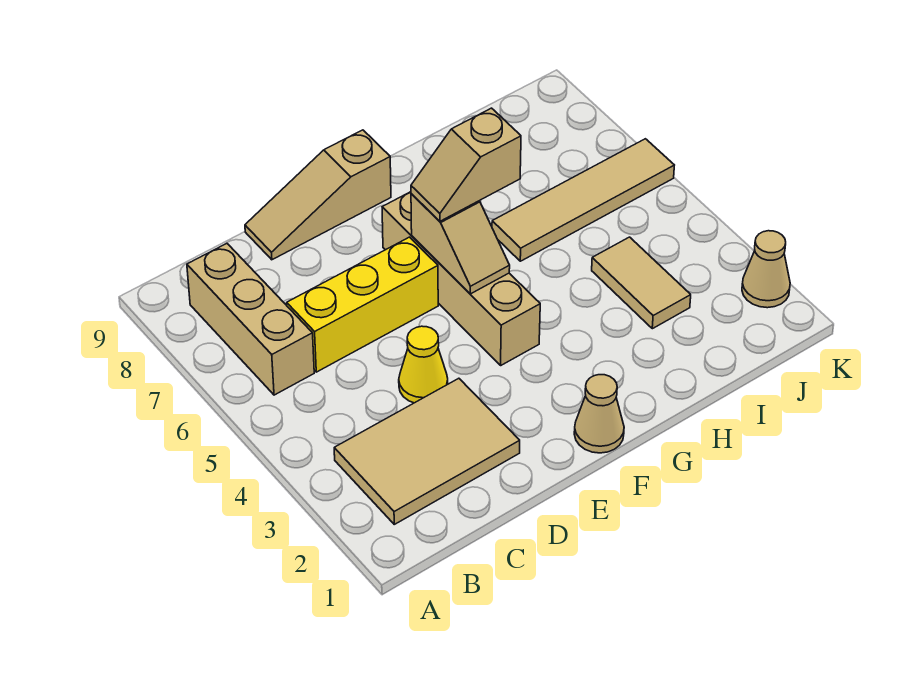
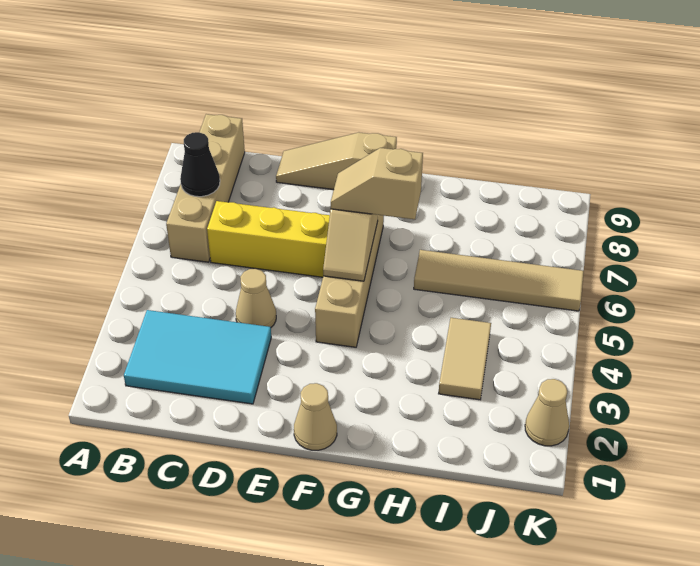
tan 2x3 tile [334,378,520,524] -> cyan 2x3 tile [124,310,271,404]
tan 1x3 brick [187,244,314,395] -> tan 1x4 brick [166,114,245,262]
none -> black 1x1 cone [180,132,220,197]
yellow 1x1 cone [399,326,448,403] -> tan 1x1 cone [236,269,276,327]

